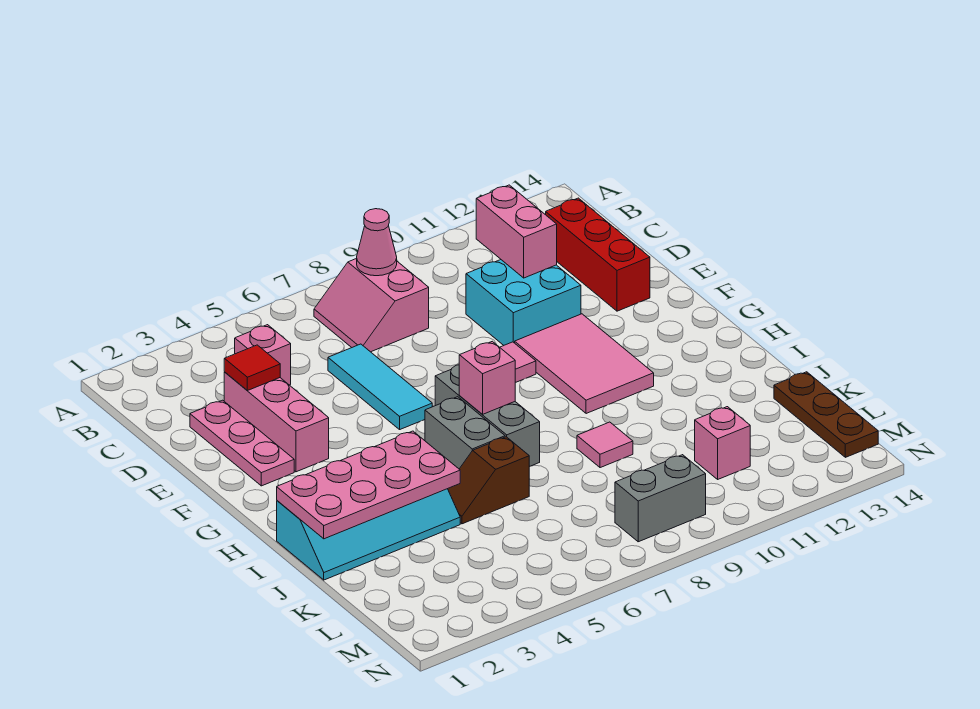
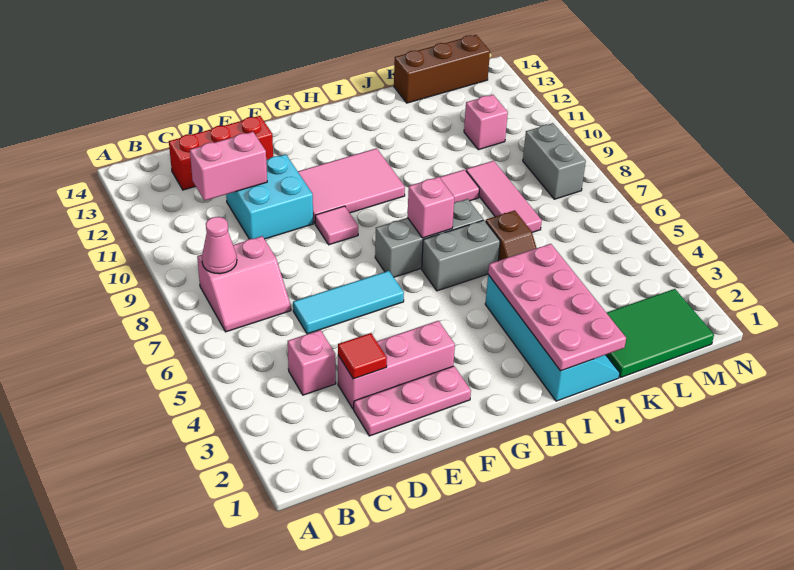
none -> green 2x3 tile [606,289,714,377]
none -> pink 1x3 tile [466,161,542,232]
brown 1x3 plate [774,372,878,457] -> brown 1x3 brick [394,35,490,103]

